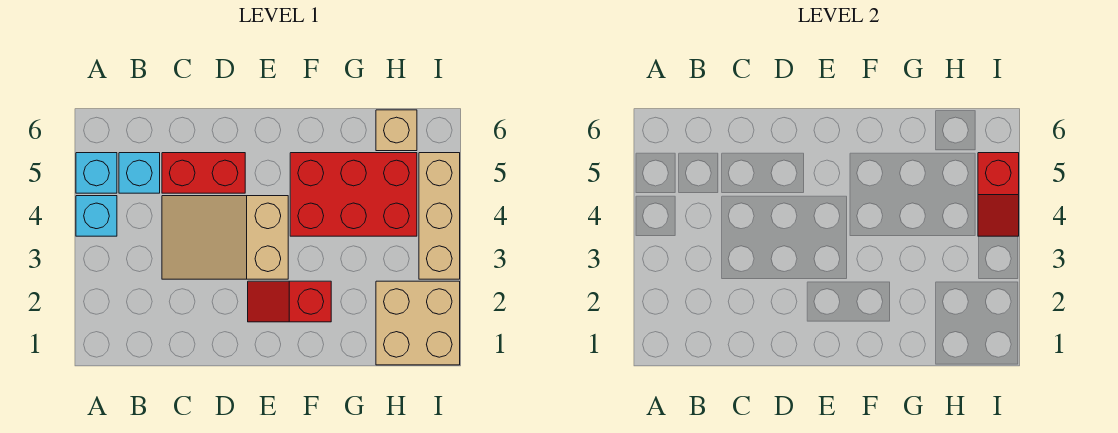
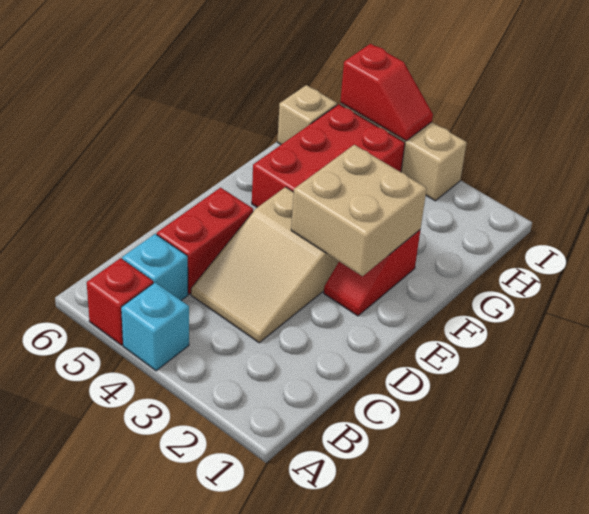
cyan 1x1 brick [76,153,117,193] -> red 1x1 brick [87,258,153,345]
tan 2x2 brick [376,281,460,365] -> tan 2x2 brick moved to [291,145,427,276]

